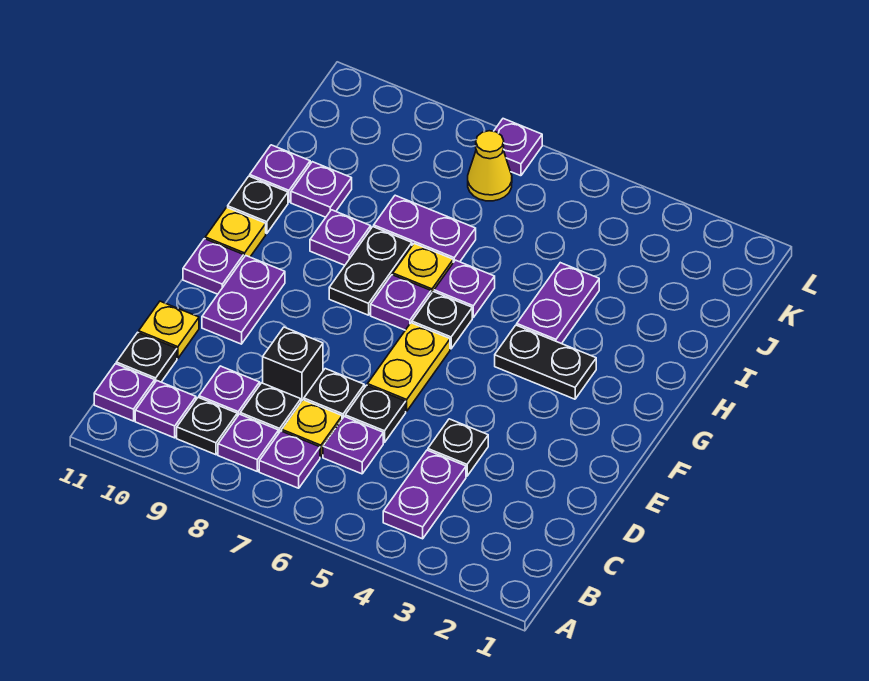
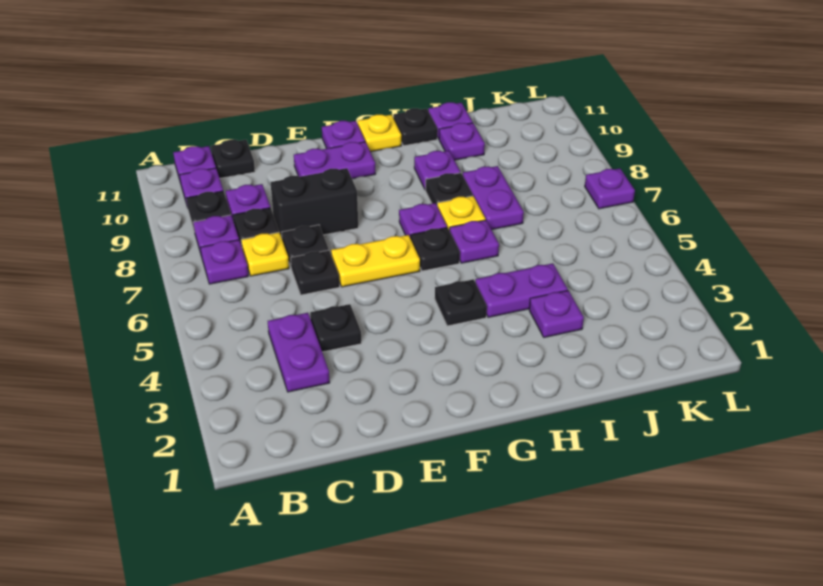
purple 1x2 plate [383,450,466,539] -> purple 1x2 plate turned to [268,313,330,392]
purple 1x1 plate [323,417,383,474] -> purple 1x1 plate moved to [529,291,584,337]
black 1x1 brick [263,327,323,401] -> black 1x2 brick [271,168,358,237]
yellow 1x1 plate [139,301,199,359] -> none
black 1x2 plate [495,325,596,399] -> black 1x1 plate [435,279,487,326]
black 1x2 plate [329,227,412,315] -> black 1x1 plate [426,173,473,205]
yellow 1x1 cone [468,131,512,201] -> none

